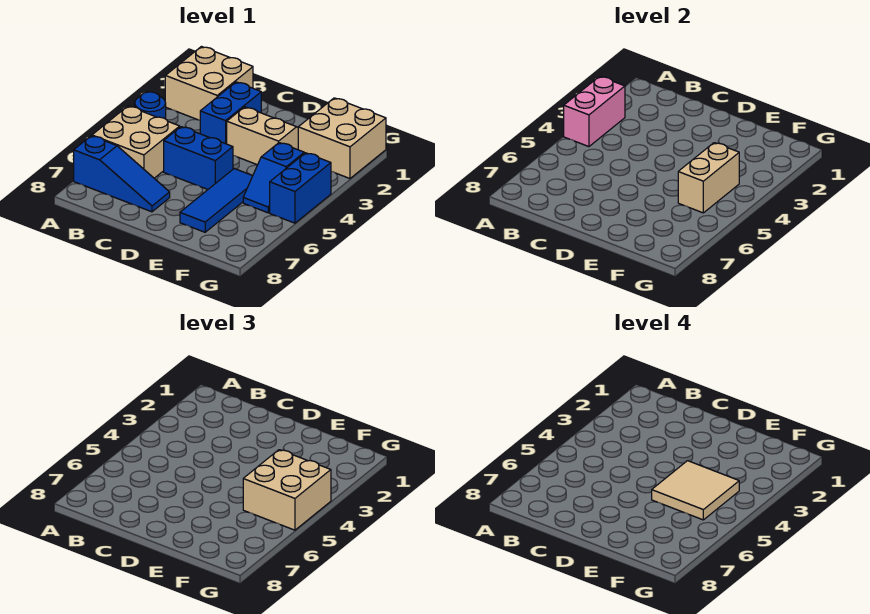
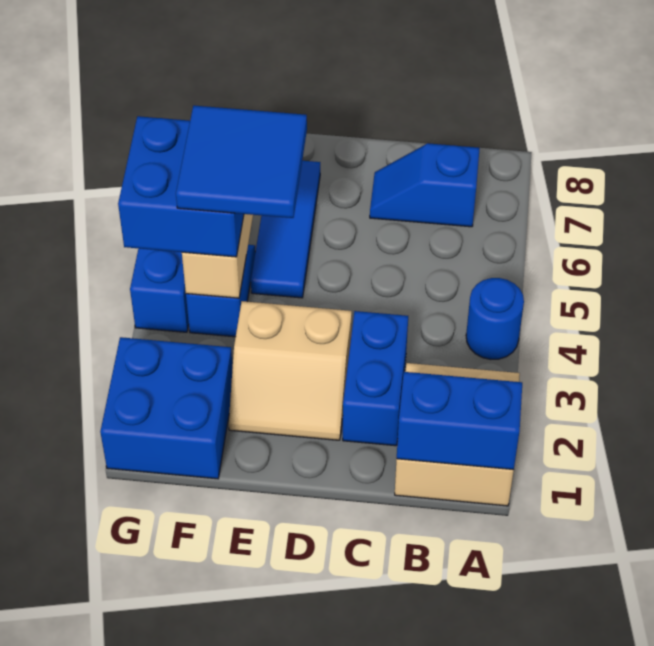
pink 1x2 brick [564,76,625,147] -> none
tan 2x2 brick [92,106,180,178] -> none
blue 1x3 slope [74,136,170,212] -> blue 1x2 slope [370,143,480,227]
blue 1x2 brick [164,127,233,189] -> blue 1x2 brick moved to [397,372,522,470]
tan 2x2 tile [652,461,739,520] -> blue 2x2 tile [176,105,307,218]
tan 2x2 brick [298,98,386,178] -> blue 2x2 brick [100,337,233,479]
tan 2x2 brick [243,450,331,530] -> blue 2x2 brick [118,116,244,257]

